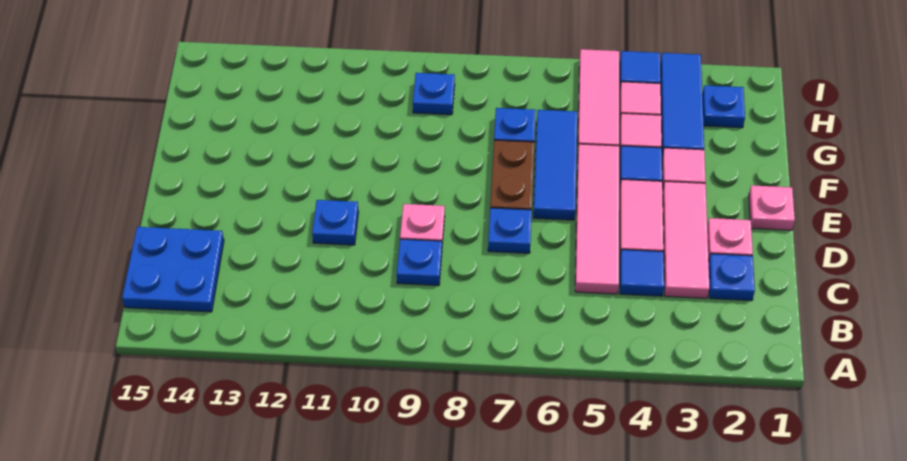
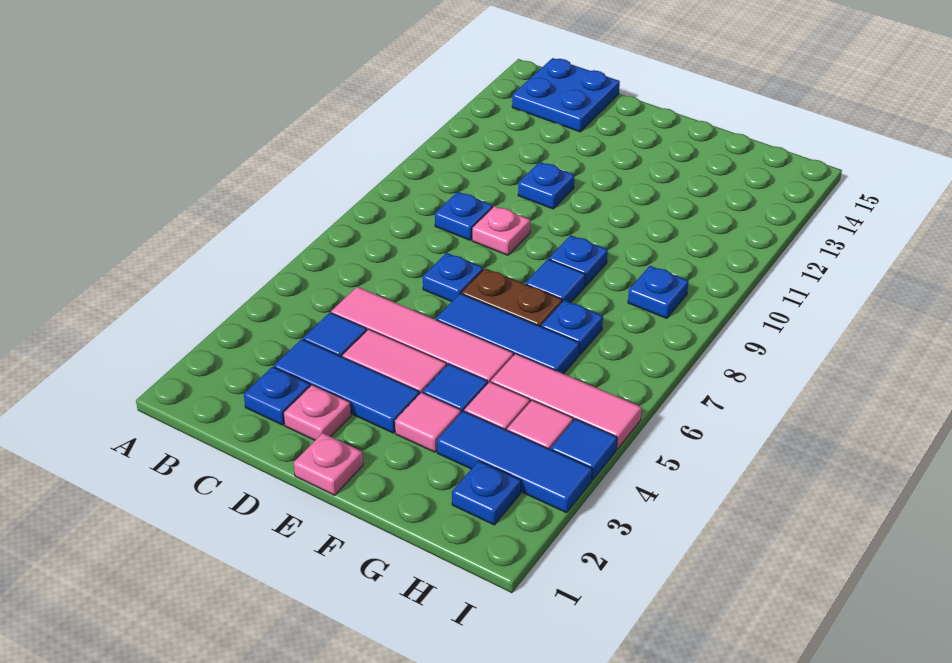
pink 1x3 tile [663,181,709,298] -> blue 1x3 tile [274,339,419,433]
none -> blue 1x1 tile [525,259,585,303]
none -> blue 1x1 plate [549,235,608,286]

